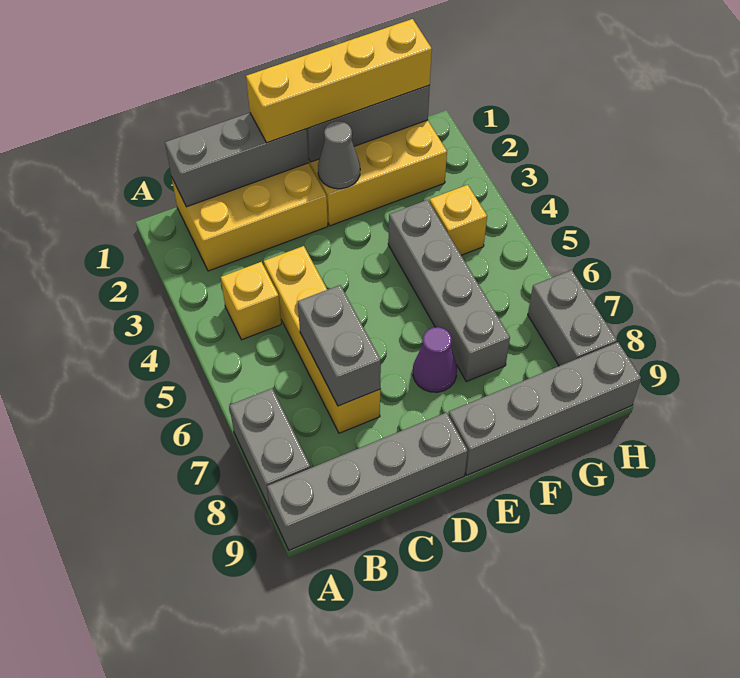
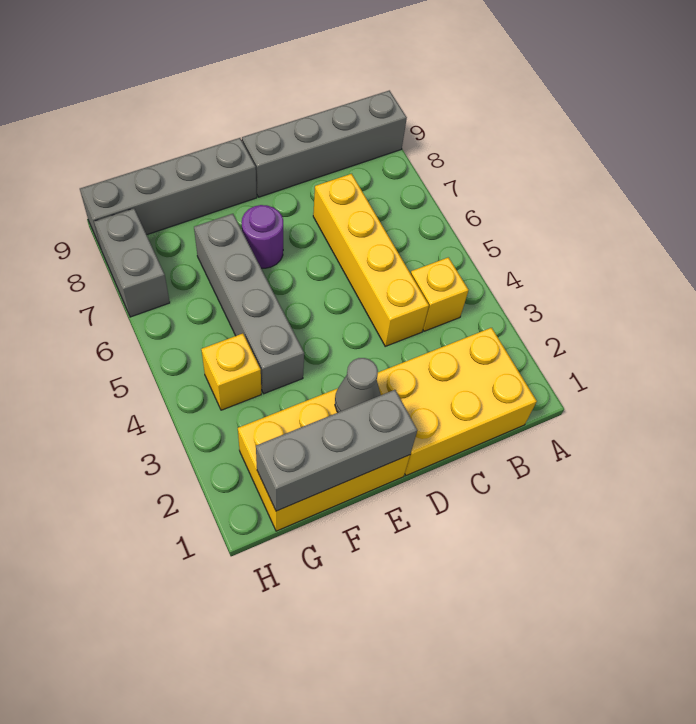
grey 1x2 brick [229,388,310,509] -> none
grey 1x3 brick [165,113,309,207] -> none
grey 1x2 brick [298,285,381,406] -> none
yellow 1x4 brick [246,19,432,143] -> none
purple 1x1 cone [413,327,457,392] -> purple 1x1 round brick [242,205,283,268]

